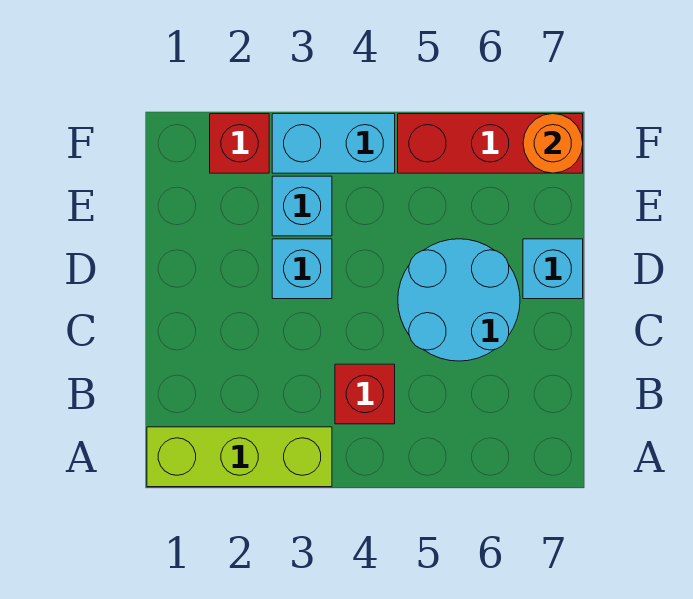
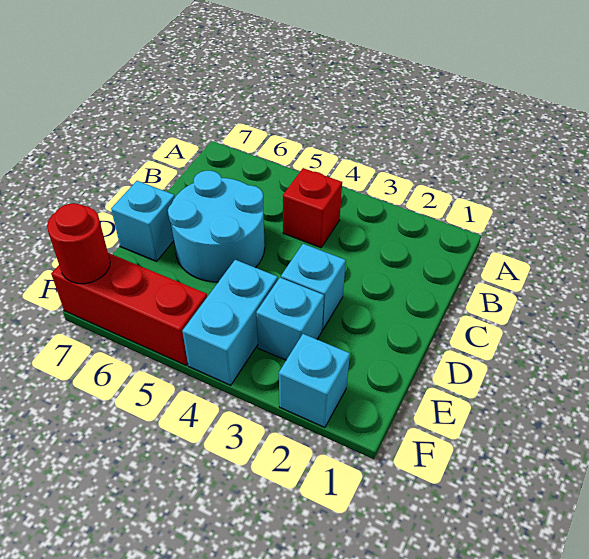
lime 1x3 brick [147,427,332,487] -> none
red 1x1 brick [210,114,269,173] -> cyan 1x1 brick [279,334,350,428]
cyan 1x2 brick [272,114,395,173] -> cyan 1x2 brick turned to [183,260,278,385]
orange 1x1 round brick [523,114,583,173] -> red 1x1 round brick [47,203,110,284]

